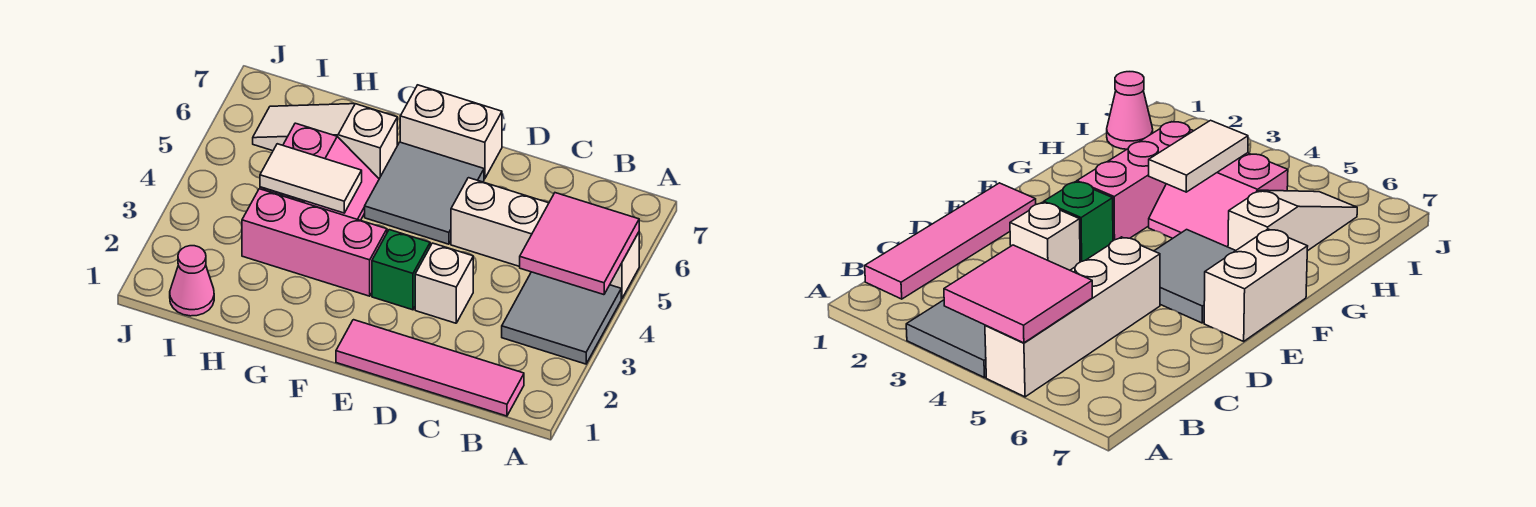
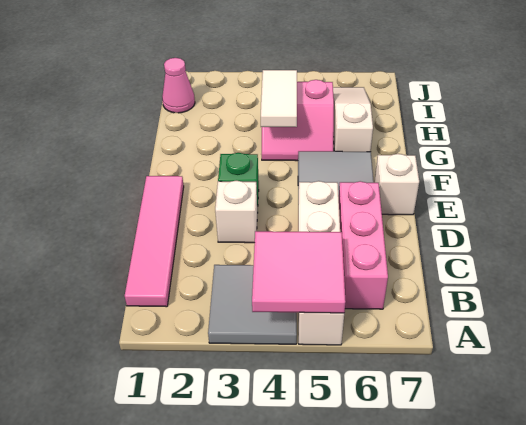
white 1x2 brick [400,85,502,179] -> white 1x1 brick [375,154,419,215]
pink 1x3 brick [242,189,387,296] -> pink 1x3 brick moved to [339,181,388,309]

